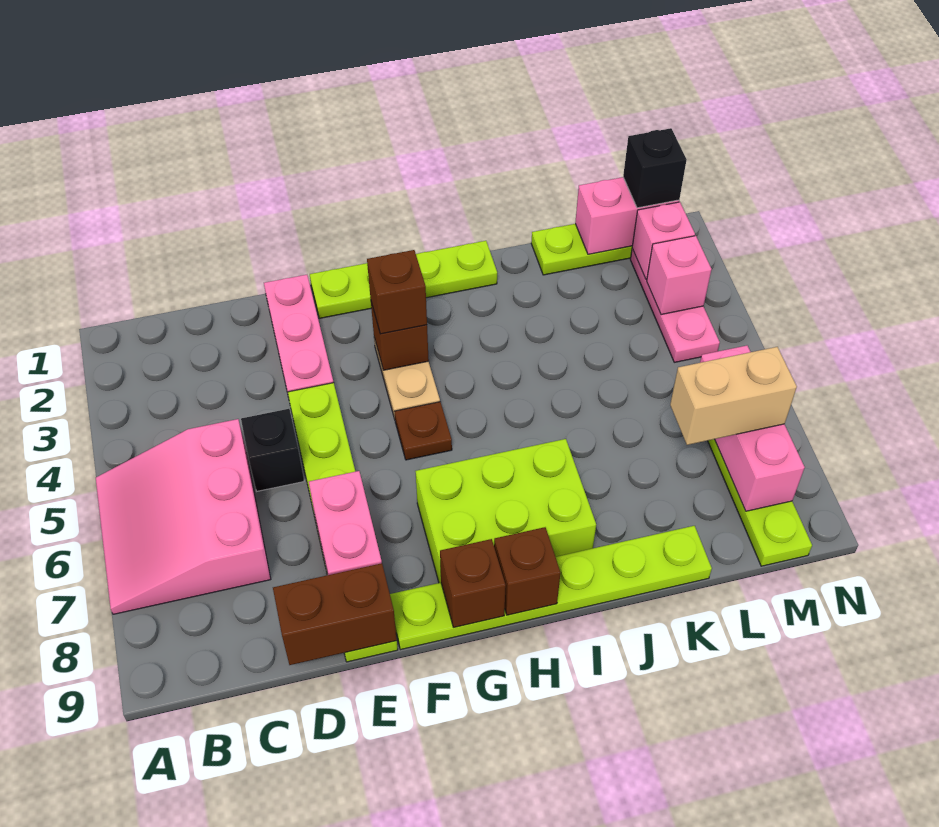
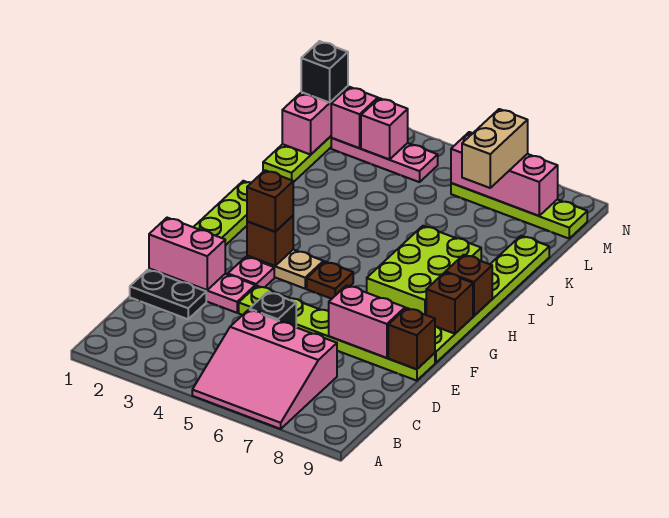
none -> black 1x2 plate [130,270,206,319]
brown 1x2 brick [273,563,397,665] -> brown 1x1 brick [388,308,435,369]
none -> pink 1x2 brick [149,218,225,290]
none -> pink 1x1 plate [228,257,274,287]

